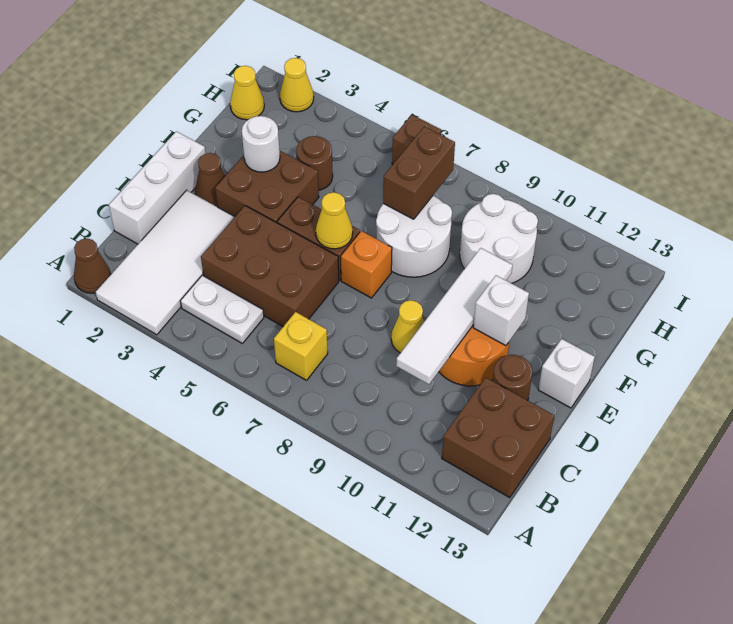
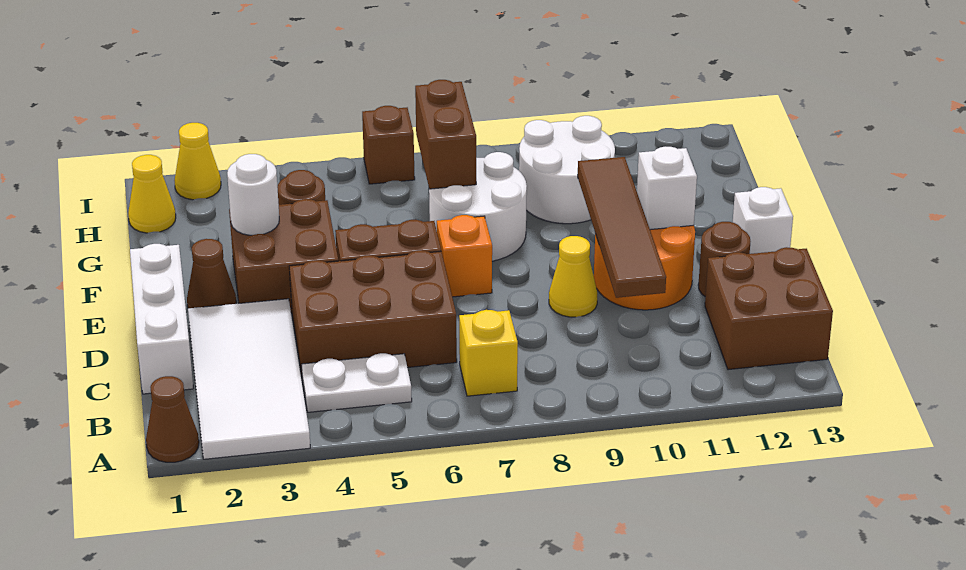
white 1x4 tile [396,248,513,384] -> brown 1x4 tile [578,157,666,298]
yellow 1x1 cone [316,192,353,249] -> none

